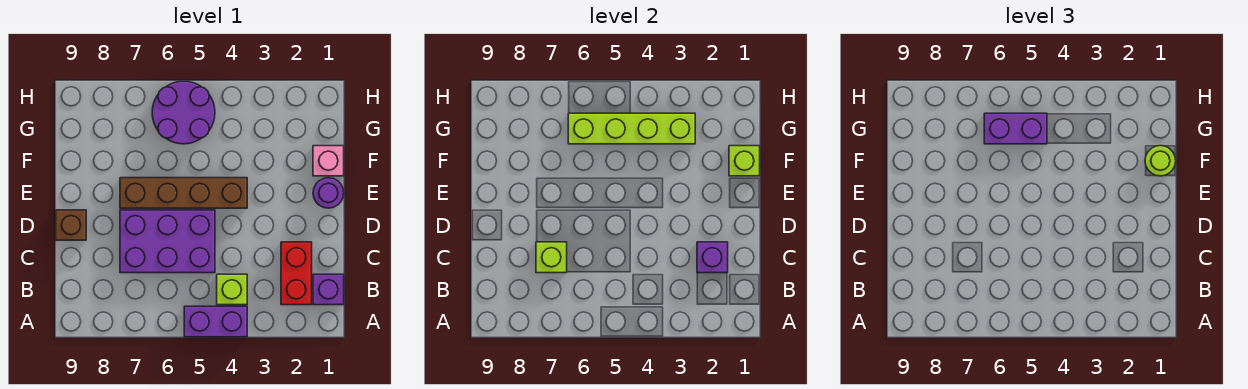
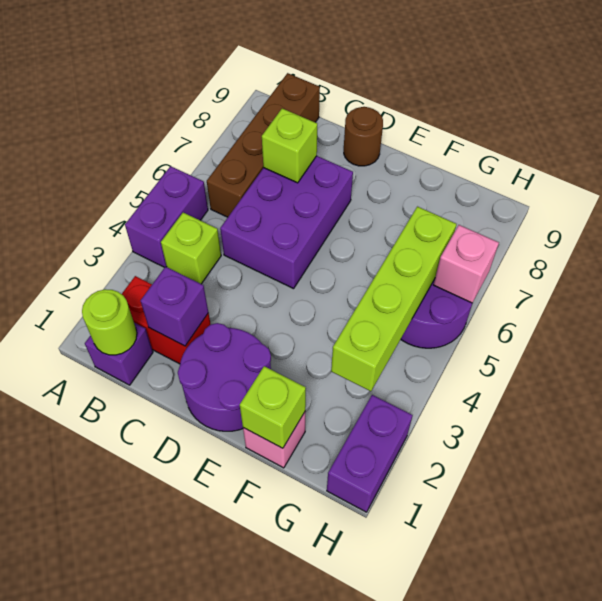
brown 1x1 brick [56,210,86,240] -> brown 1x1 round brick [344,107,383,166]
purple 1x1 round brick [313,178,344,208] -> purple 2x2 round brick [178,323,271,431]
brown 1x4 brick [120,178,247,208] -> brown 1x4 brick moved to [207,73,320,217]
lime 1x1 round brick [1145,146,1176,176] -> lime 1x1 round brick moved to [82,289,137,355]
purple 1x2 brick [984,113,1047,144] -> purple 1x2 brick moved to [327,395,413,512]
none -> pink 1x1 brick [434,225,499,303]

